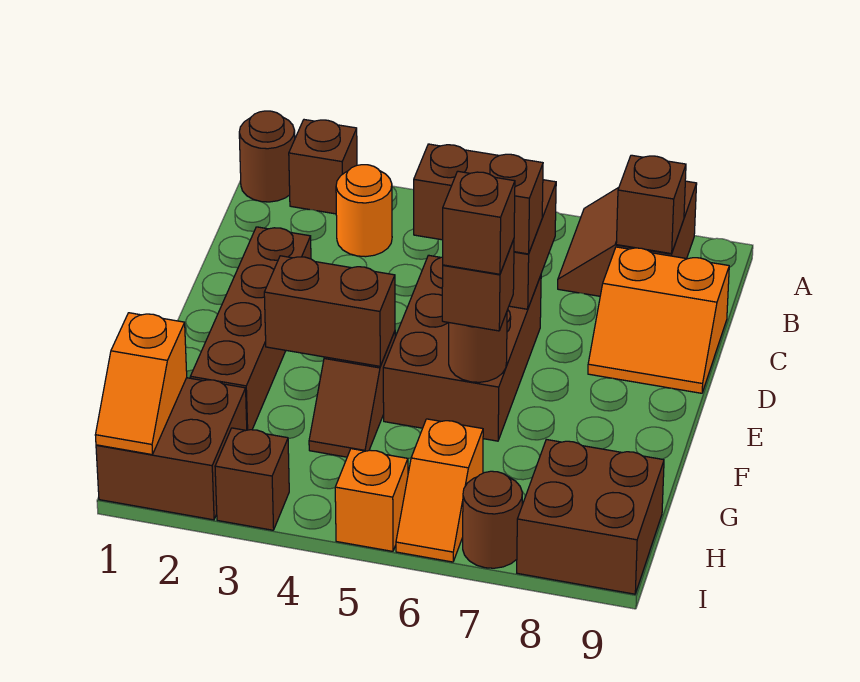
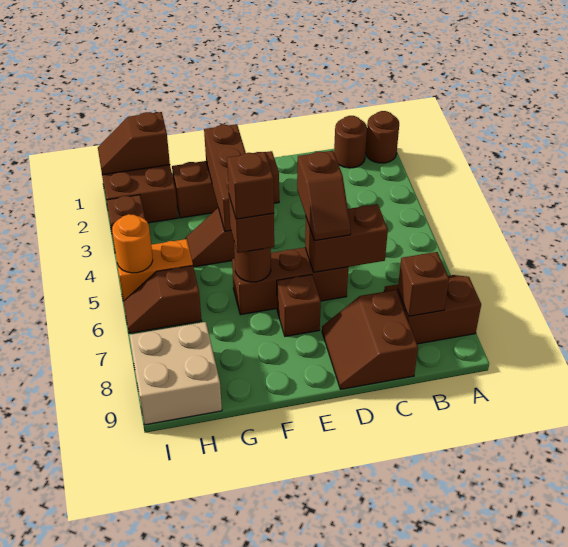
brown 1x1 brick [289,120,357,214] -> brown 1x1 brick moved to [277,275,321,336]
orange 1x1 round brick [336,165,392,257] -> orange 1x1 round brick moved to [112,214,153,273]
orange 2x2 slope [588,247,729,393] -> brown 2x2 slope [322,290,418,389]
brown 1x4 brick [190,227,311,430] -> brown 1x3 brick [172,151,279,218]
brown 2x3 brick [383,255,541,441] -> brown 1x3 brick [232,247,348,315]
brown 1x2 brick [414,144,543,254] -> brown 1x2 slope [297,151,351,241]
brown 1x2 brick [264,256,395,366] -> brown 1x3 brick [204,124,246,231]
orange 1x2 slope [95,313,187,455] -> brown 1x2 slope [98,112,170,175]
orange 1x2 slope [396,419,483,562] -> brown 1x2 slope [123,265,202,333]
brown 2x2 brick [517,439,664,594] -> tan 2x2 brick [129,322,222,425]
orange 1x1 brick [335,449,408,551] -> orange 1x2 brick [117,239,193,301]
brown 1x1 round brick [463,471,522,568] -> brown 1x1 round brick moved to [334,116,367,168]

